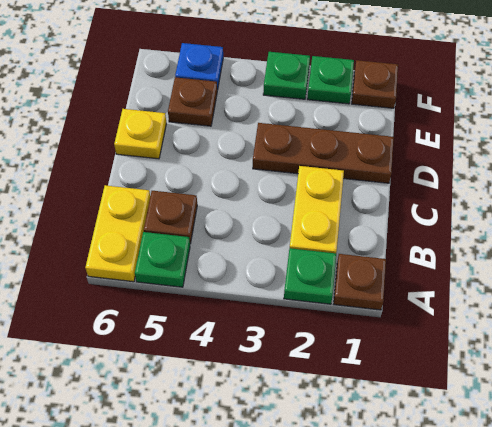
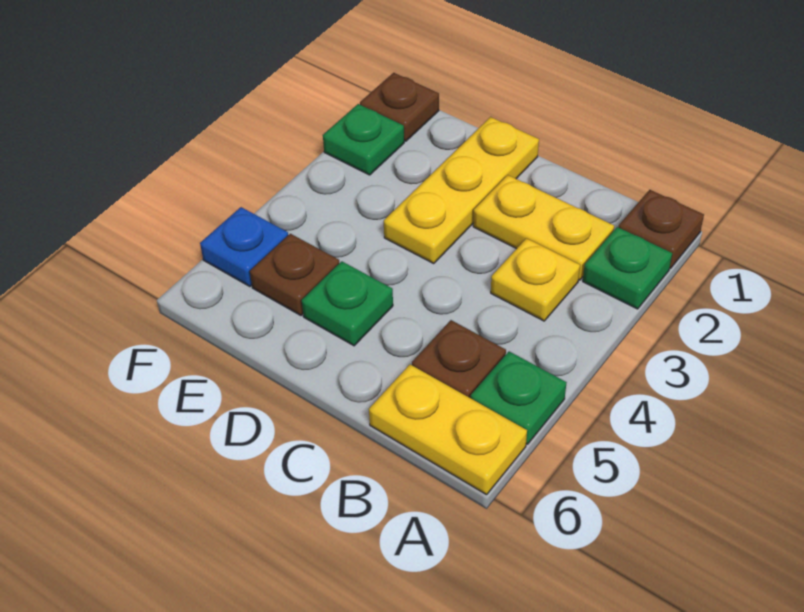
brown 1x3 plate [253,123,394,183] -> yellow 1x3 plate [384,117,539,264]
yellow 1x1 plate [114,109,166,159] -> yellow 1x1 plate moved to [491,238,580,321]
green 1x1 plate [263,52,310,99] -> green 1x1 plate moved to [302,261,393,346]

